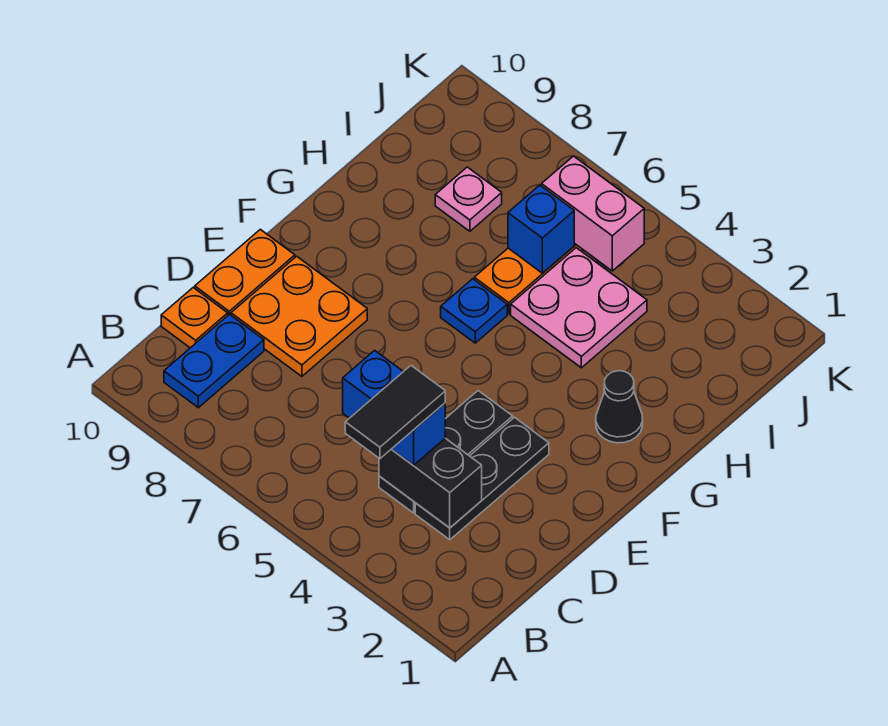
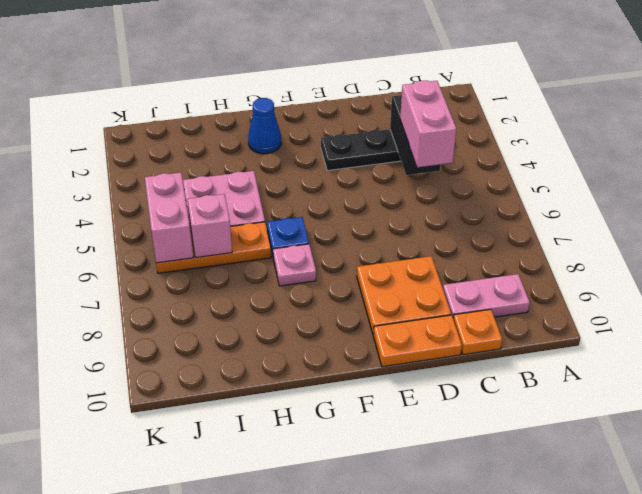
black 1x2 tile [345,366,445,459] -> none
blue 1x2 plate [164,314,264,408] -> pink 1x2 plate [443,274,530,317]
black 1x3 plate [379,391,513,513] -> none
blue 1x2 brick [343,350,445,465] -> pink 1x2 brick [400,81,456,167]
black 1x1 cone [596,371,643,443] -> blue 1x1 cone [248,98,281,154]
blue 1x1 brick [508,185,574,273] -> pink 1x1 brick [188,194,232,258]
pink 1x1 plate [435,167,502,231] -> pink 1x1 plate moved to [273,244,316,286]

